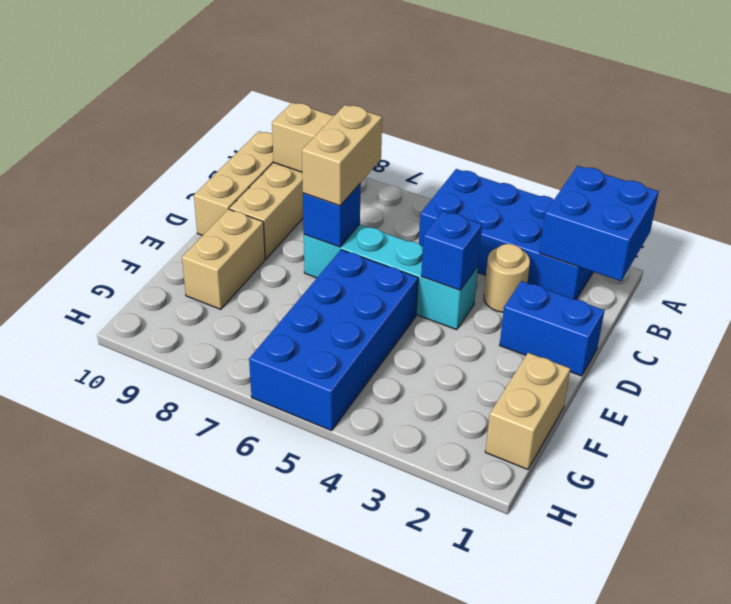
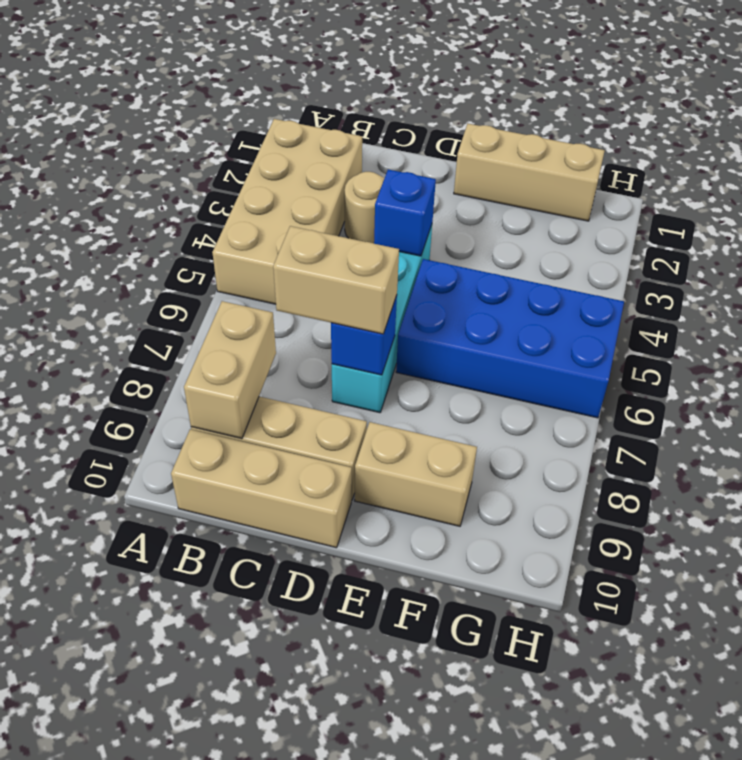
blue 2x2 brick [540,166,659,281] -> none
blue 2x4 brick [419,169,593,300] -> tan 2x4 brick [212,119,362,304]
blue 1x2 brick [500,281,604,376] -> none
tan 1x2 brick [485,353,570,469] -> tan 1x3 brick [454,124,605,221]

